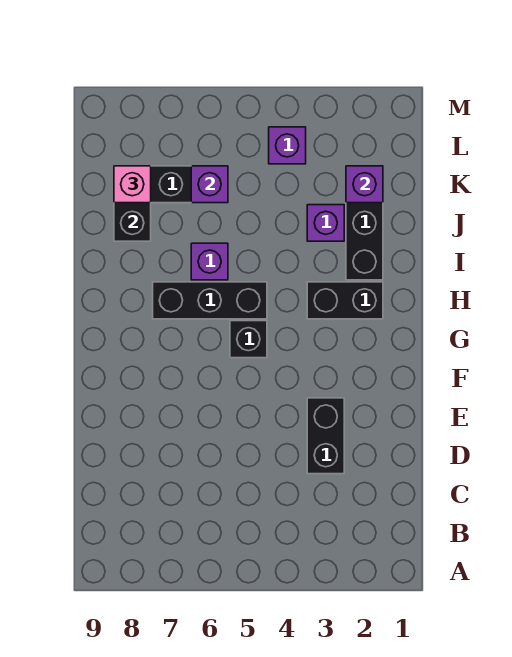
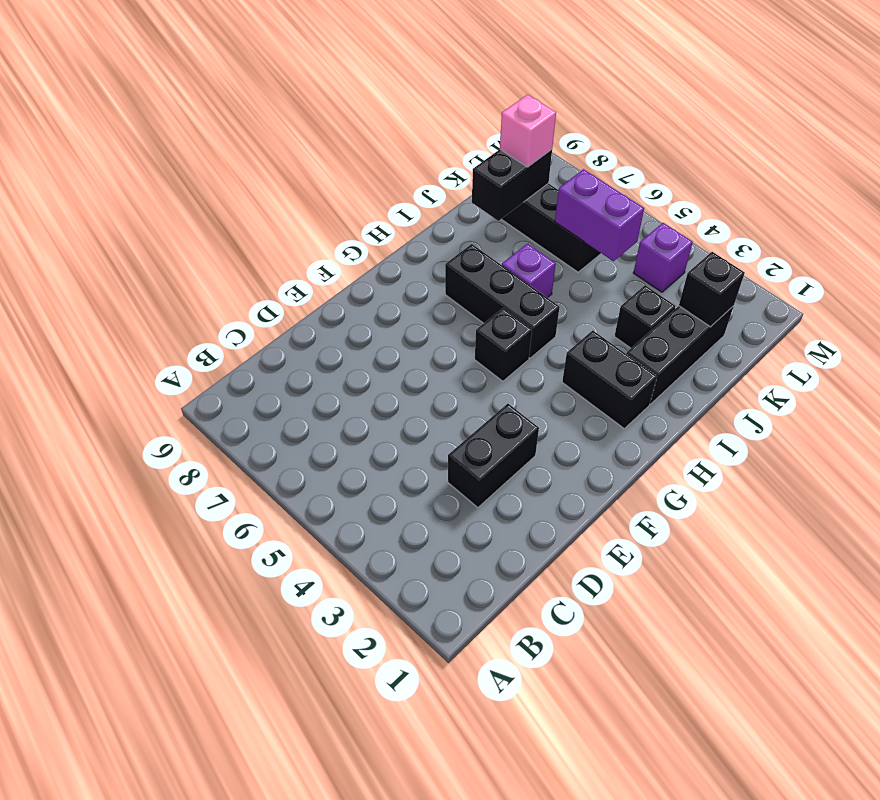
purple 1x1 brick [307,205,344,241] -> black 1x1 brick [614,285,676,348]
purple 1x1 brick [346,166,383,203] -> black 1x1 brick [679,252,745,327]
purple 1x1 brick [191,166,228,203] -> purple 1x2 brick [555,169,644,261]

